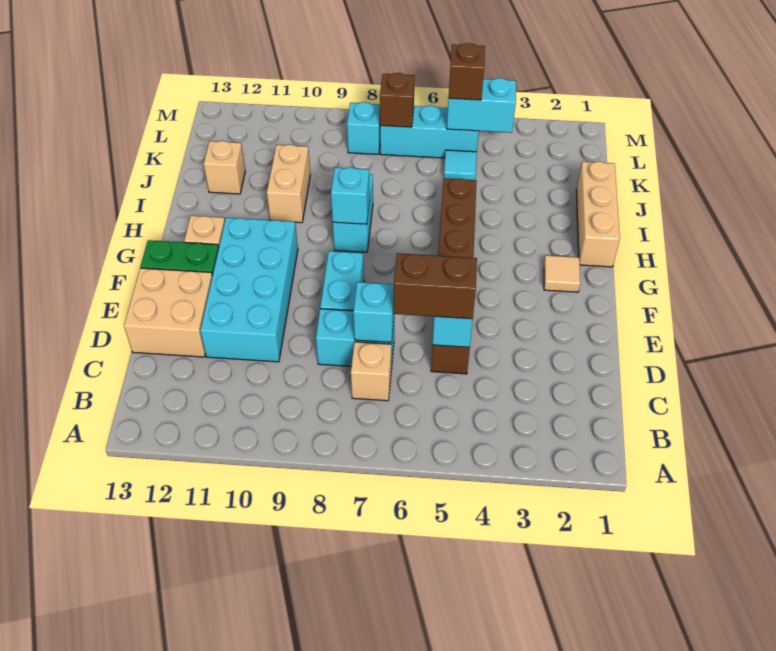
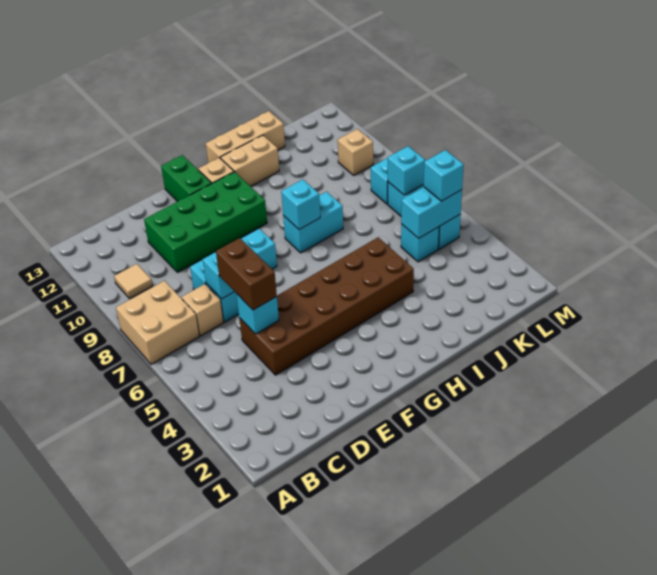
brown 1x6 brick [431,178,477,374] -> brown 2x6 brick [239,237,414,375]
cyan 2x4 brick [200,218,298,362] -> green 2x4 brick [144,172,267,272]
tan 2x2 brick [124,268,212,357] -> tan 2x2 brick moved to [116,281,199,364]
tan 1x1 tile [544,255,580,292] -> tan 1x1 tile moved to [114,264,152,299]
tan 1x3 brick [576,162,620,267] -> tan 1x3 brick moved to [206,111,285,163]
tan 1x2 brick [267,145,310,223] -> tan 1x2 brick moved to [220,135,279,186]
tan 1x1 brick [204,141,245,194] -> tan 1x1 brick moved to [338,129,373,175]
cyan 1x1 tile [444,150,477,180] -> cyan 1x1 brick [401,224,439,262]
cyan 1x2 brick [447,78,516,133] -> cyan 1x2 brick turned to [401,187,462,238]
brown 1x1 brick [449,43,485,100] -> cyan 1x1 brick [424,150,464,201]
brown 1x1 brick [380,73,415,127] -> cyan 1x1 brick [388,146,425,195]

